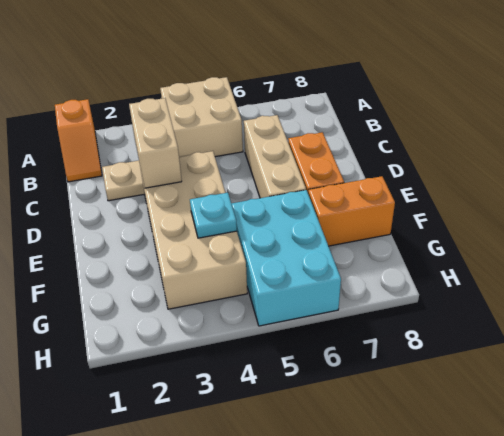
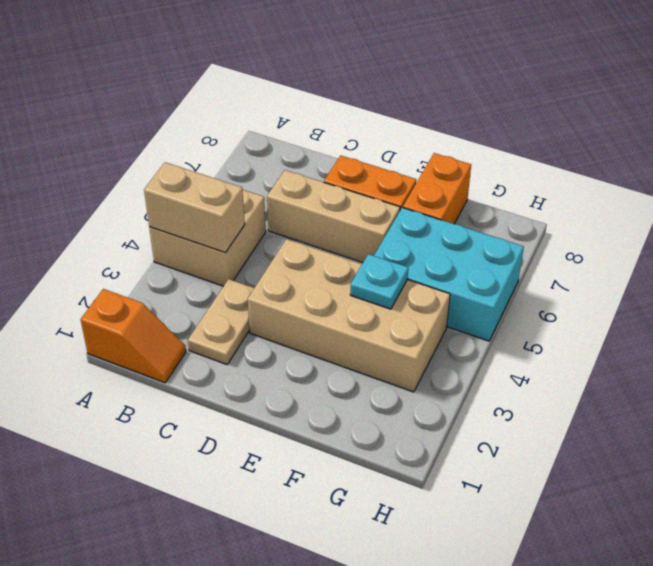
tan 1x2 brick [129,98,182,188] -> tan 1x2 brick moved to [144,162,245,253]

